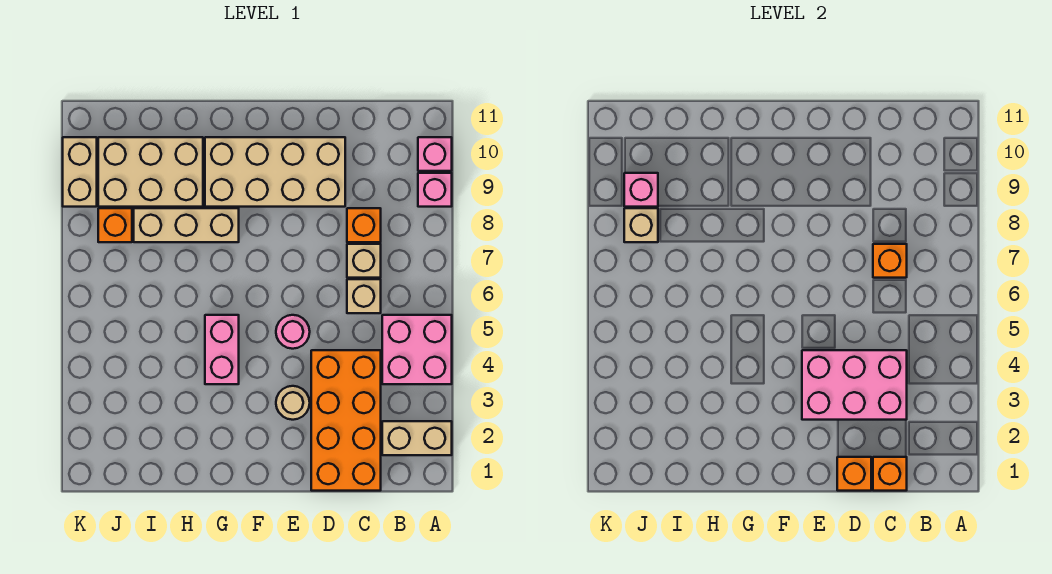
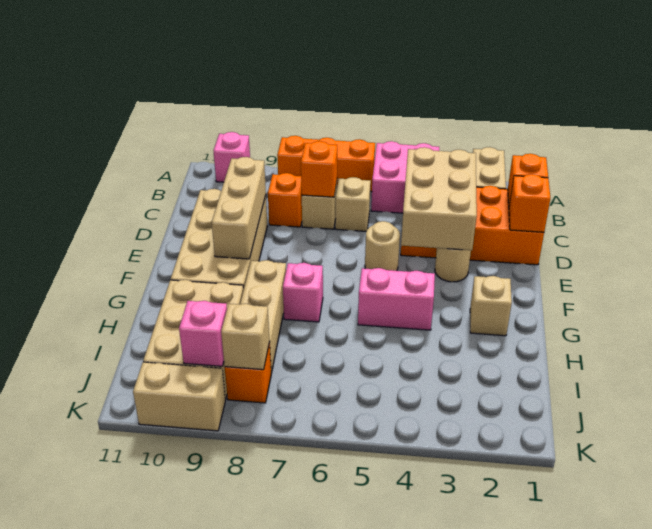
none -> orange 1x3 brick [277,136,375,192]
pink 1x1 brick [418,173,452,207] -> pink 1x1 brick moved to [283,263,323,322]
pink 2x3 brick [802,350,907,420] -> tan 2x3 brick [401,147,477,250]
none -> tan 1x3 brick [212,157,266,259]
pink 1x1 round brick [276,315,310,349] -> tan 1x1 round brick [365,221,400,271]
none -> tan 1x1 brick [470,276,512,336]

